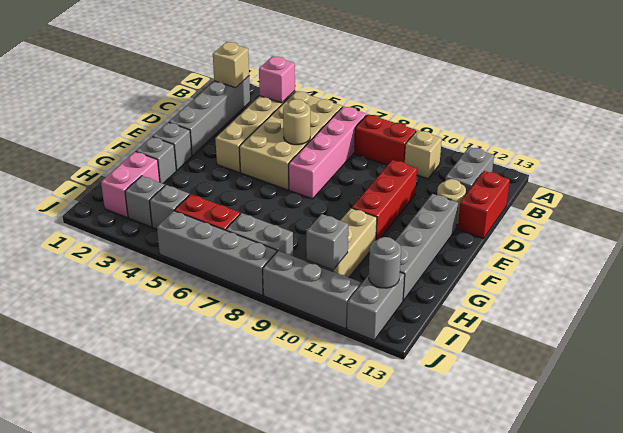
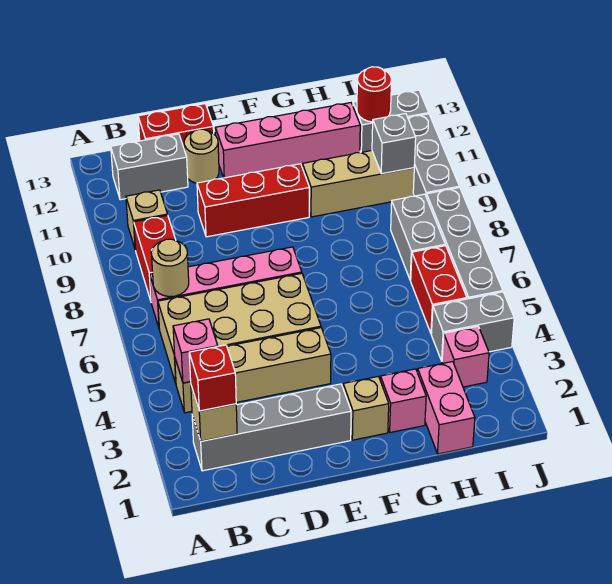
none -> red 1x1 brick [189,345,236,411]
tan 1x1 round brick [283,99,310,145] -> tan 1x1 round brick moved to [151,239,189,297]
grey 1x4 brick [396,194,458,301] -> pink 1x4 brick [215,103,360,178]
grey 1x1 brick [153,122,192,170] -> tan 1x1 brick [343,376,389,440]
grey 1x1 brick [136,137,176,183] -> pink 1x1 brick [380,369,426,433]
pink 1x2 brick [101,152,160,217] -> pink 1x2 brick turned to [417,362,475,454]
grey 1x1 brick [125,176,165,227] -> pink 1x1 brick [442,326,489,387]
grey 1x1 brick [150,185,190,229] -> grey 1x2 brick [431,292,514,361]
grey 1x1 round brick [369,237,401,288] -> red 1x1 round brick [357,67,392,122]

